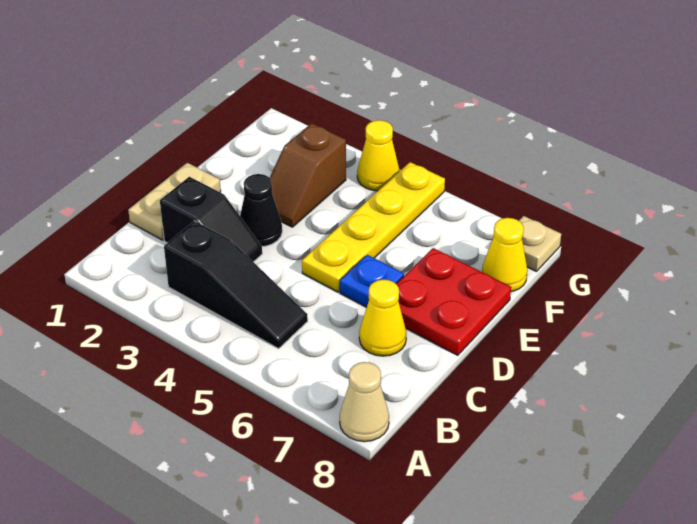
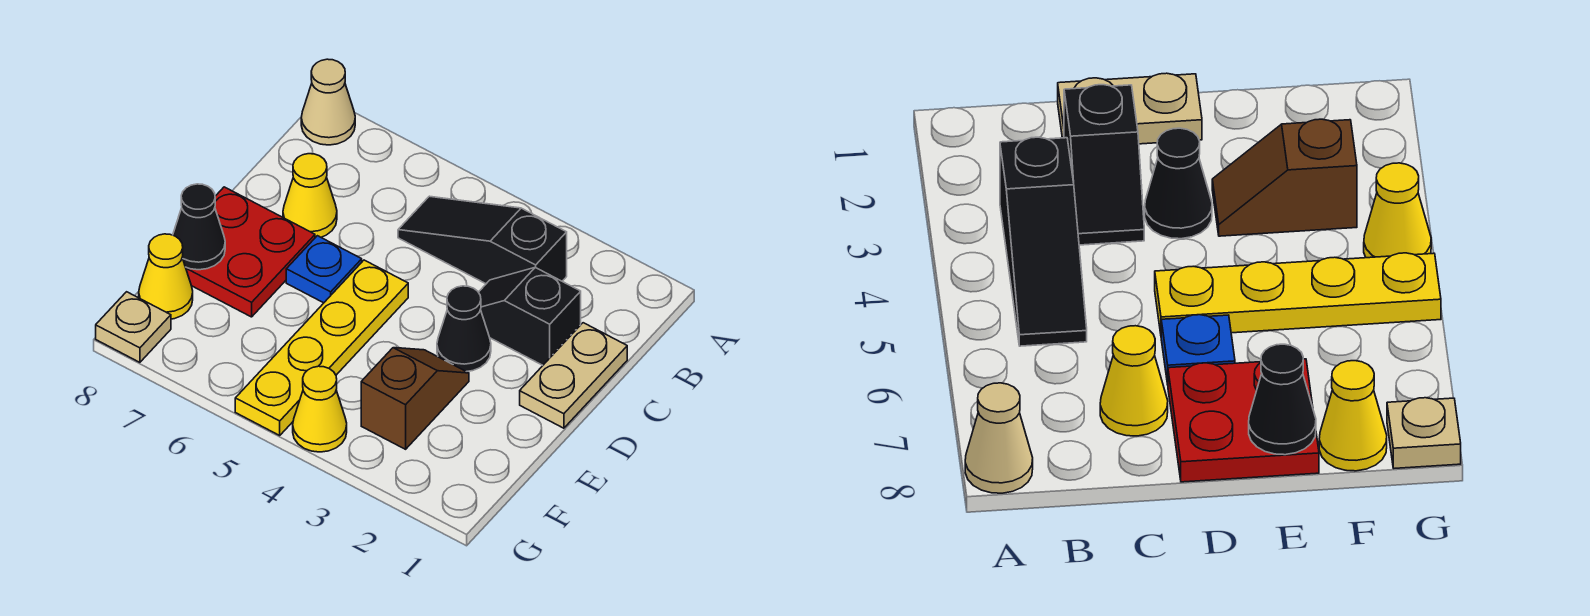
none -> black 1x1 cone [173,184,225,270]

